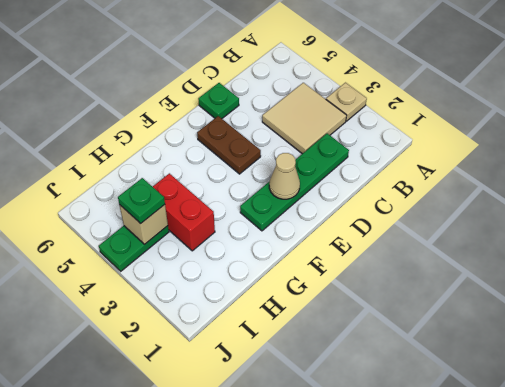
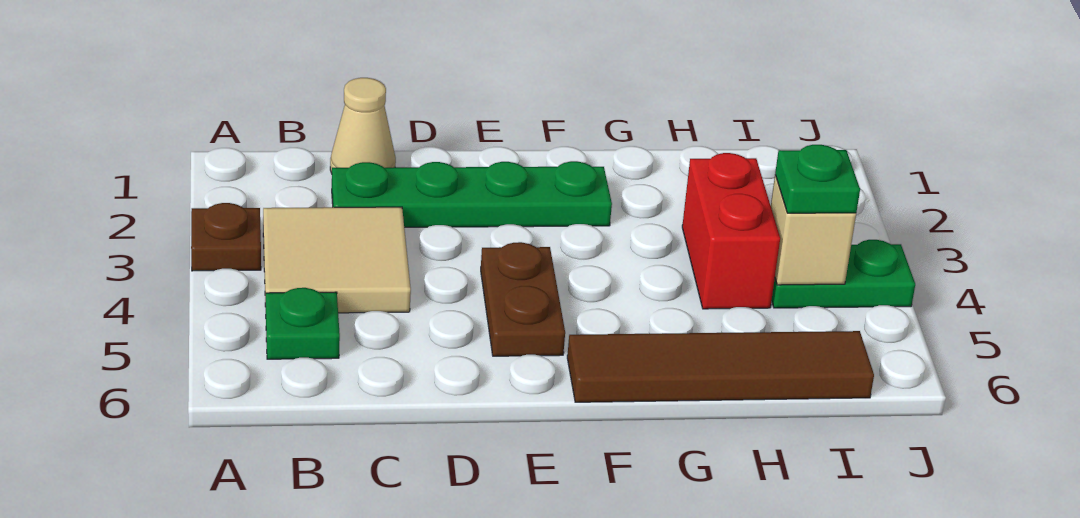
tan 1x1 plate [326,83,367,121] -> brown 1x1 plate [191,203,261,271]
green 1x1 plate [198,83,239,118] -> green 1x1 plate moved to [266,288,340,359]
tan 1x1 cone [269,153,300,199] -> tan 1x1 cone moved to [330,78,396,173]
none -> brown 1x4 tile [567,331,874,402]

